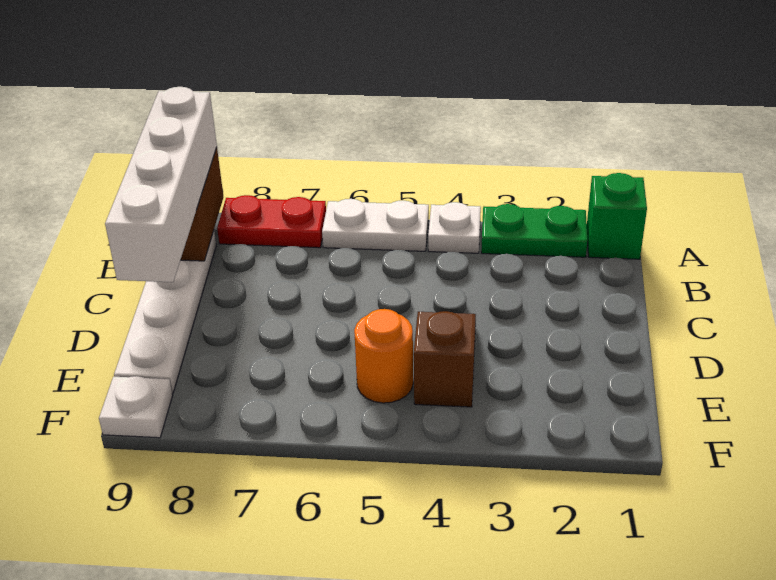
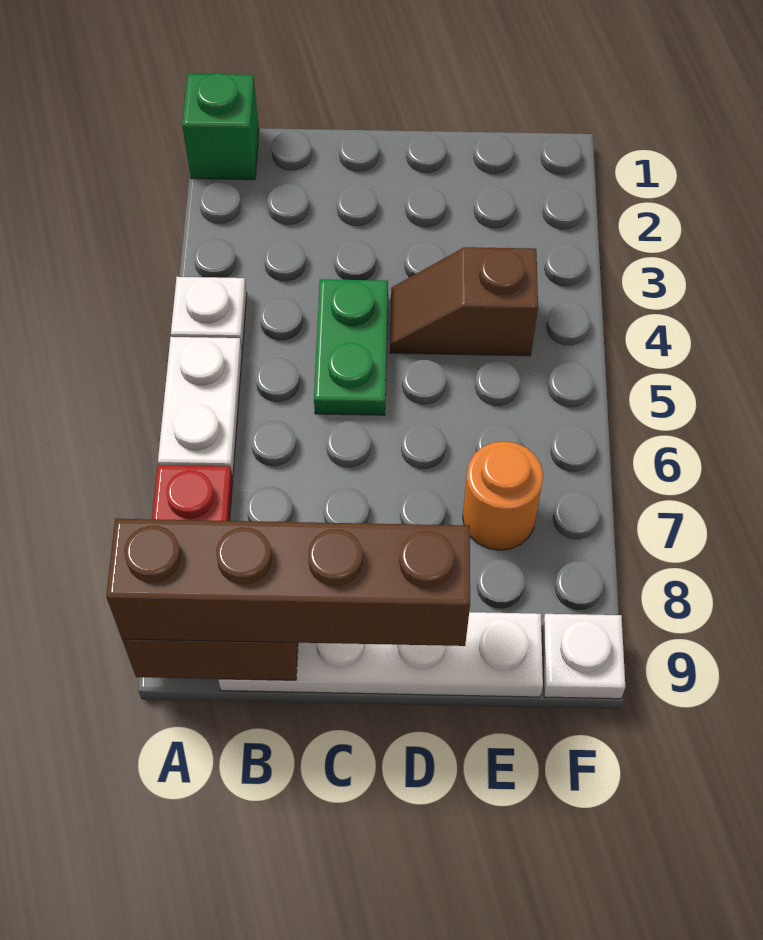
green 1x2 plate [481,204,588,257] -> green 1x2 plate moved to [314,279,388,415]
white 1x4 brick [105,87,217,282] -> brown 1x4 brick [106,519,470,646]
orange 1x1 round brick [354,309,413,403] -> orange 1x1 round brick moved to [463,441,543,550]

